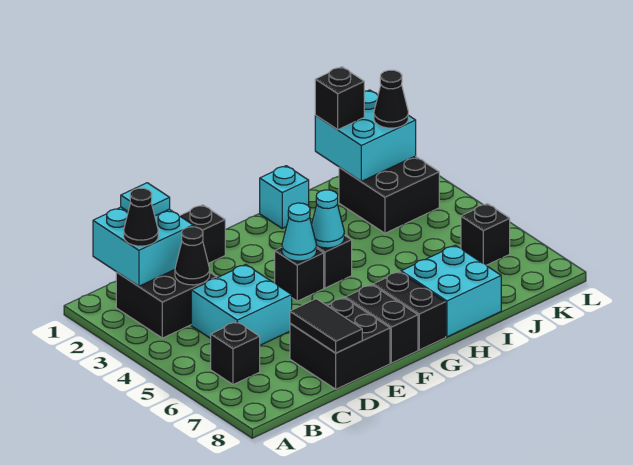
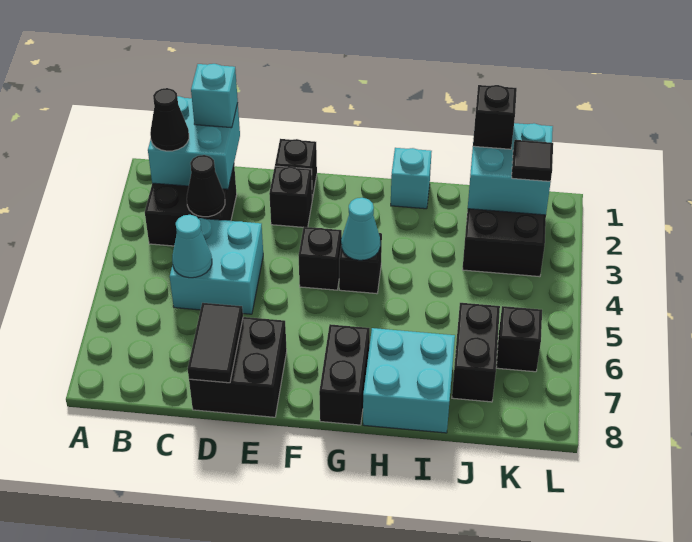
black 1x1 brick [211,322,260,385] -> black 1x1 brick moved to [269,166,312,227]
cyan 1x1 tile [121,183,170,216] -> cyan 1x1 brick [191,64,238,128]
cyan 1x1 cone [282,203,317,261] -> cyan 1x1 cone moved to [172,215,212,278]
black 1x2 brick [345,285,418,363] -> black 1x2 brick moved to [452,303,500,402]
black 1x1 cone [374,70,408,128] -> black 1x1 tile [512,140,553,181]

